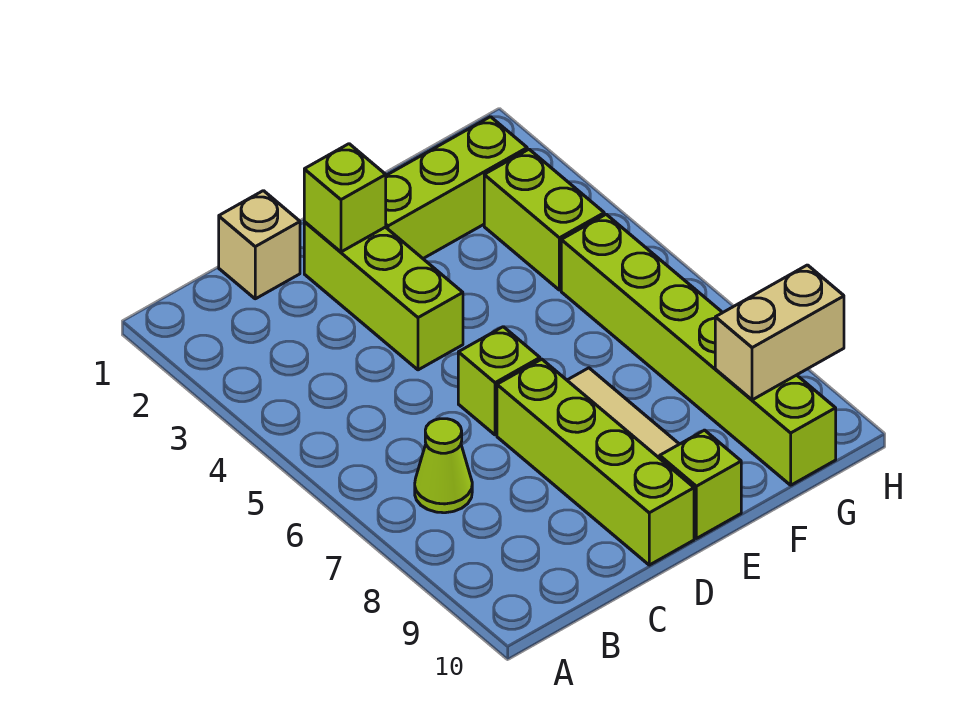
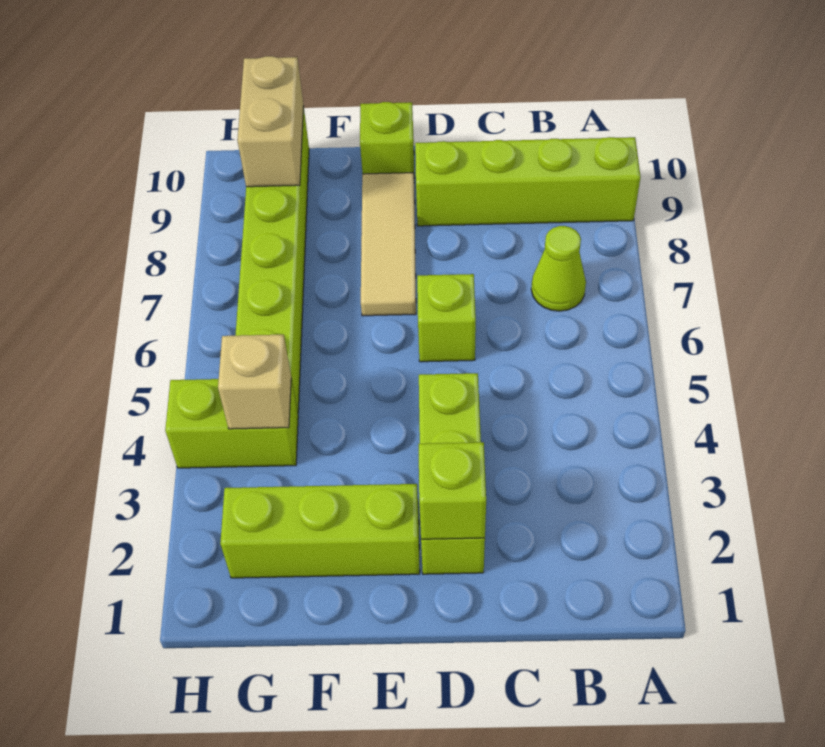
tan 1x1 brick [219,191,300,299] -> tan 1x1 brick moved to [218,335,291,429]
lime 1x4 brick [497,359,694,565] -> lime 1x4 brick turned to [415,137,640,226]
lime 1x2 brick [484,149,604,290] -> lime 1x2 brick turned to [165,378,298,468]
tan 1x2 brick [715,265,844,400] -> tan 1x2 brick turned to [238,56,304,187]

